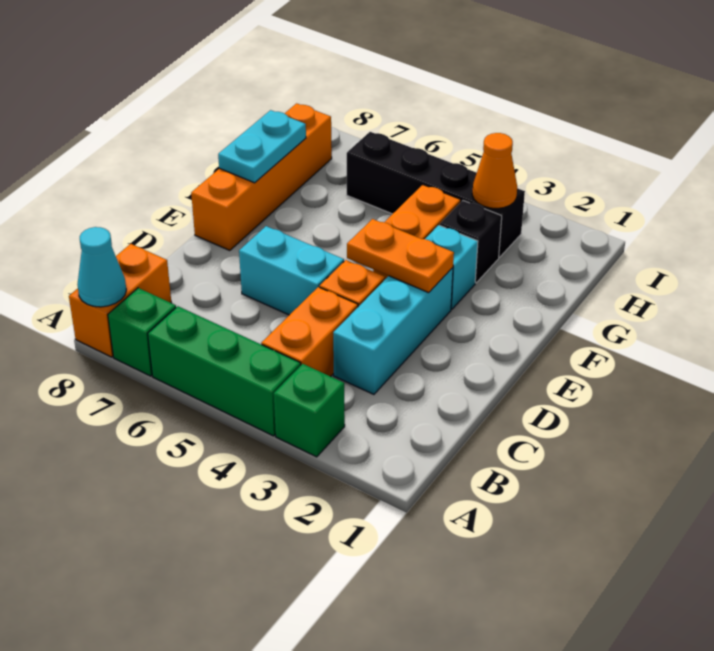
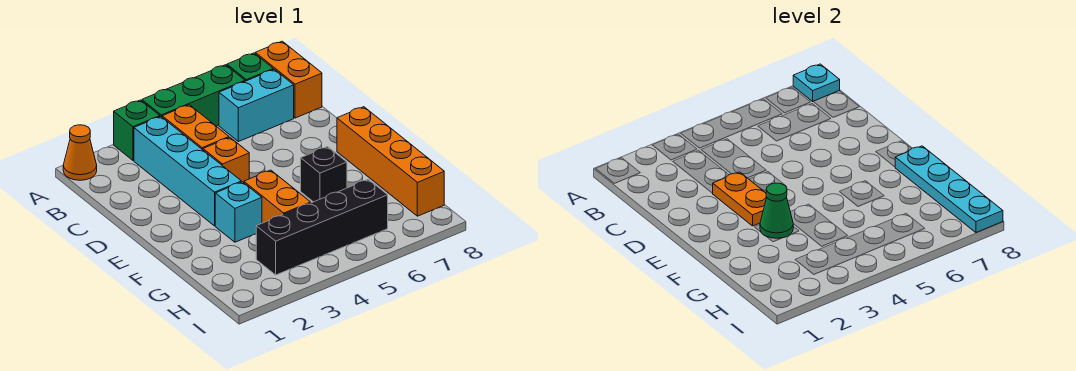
cyan 1x1 cone [77,227,126,307] -> cyan 1x1 plate [793,64,840,101]
cyan 1x3 brick [333,268,453,394] -> cyan 1x4 brick [134,117,241,226]
cyan 1x2 brick [239,226,344,315] -> cyan 1x2 brick moved to [219,69,294,142]
orange 1x2 plate [347,219,454,293] -> orange 1x2 plate turned to [713,172,767,226]
none -> green 1x1 cone [760,183,793,238]
cyan 1x2 plate [218,110,306,183] -> cyan 1x4 plate [895,146,1003,232]
black 1x1 brick [440,201,502,283] -> black 1x1 brick moved to [301,147,347,202]
orange 1x1 cone [472,133,517,209] -> orange 1x1 cone moved to [63,125,97,180]

